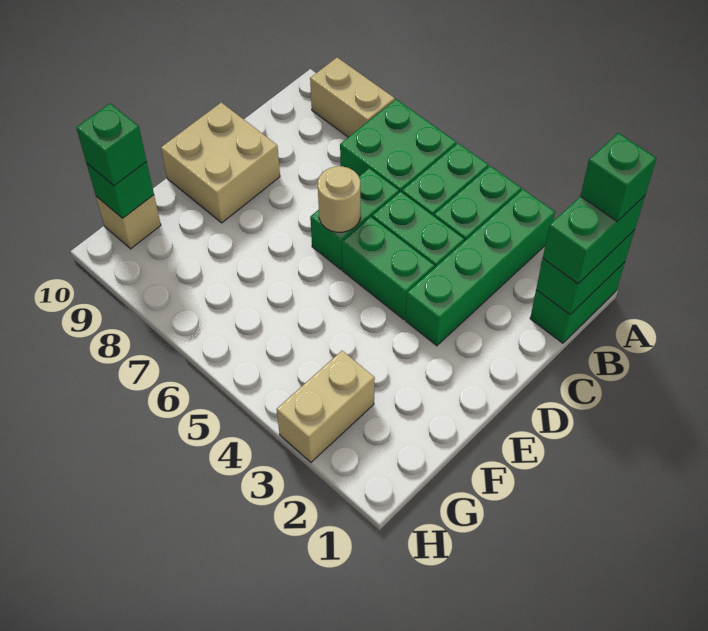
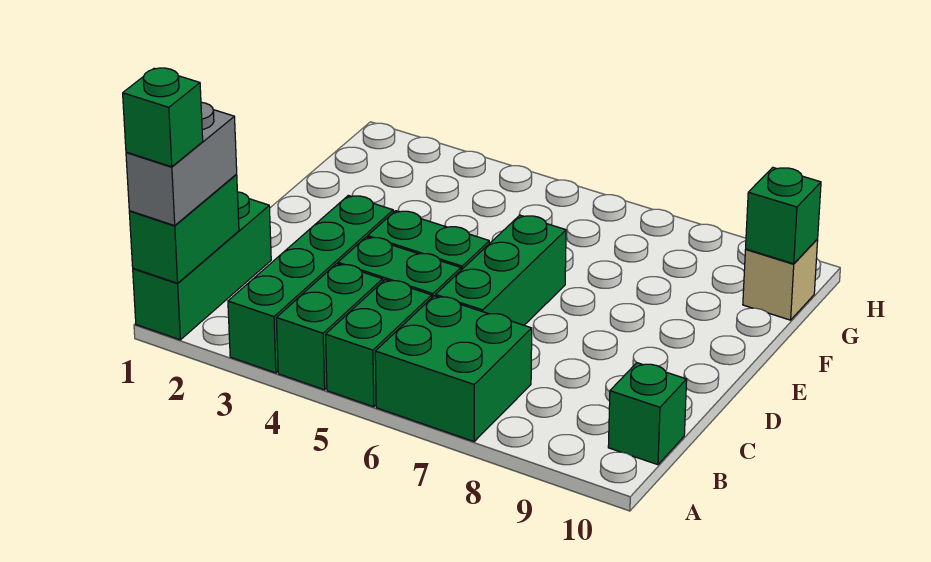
green 1x2 brick [530,262,625,343] -> green 1x3 brick [133,192,271,340]
green 1x2 brick [543,196,645,284] -> grey 1x2 brick [126,102,237,226]
tan 1x2 brick [310,57,395,137] -> none
green 1x2 brick [310,168,399,269] -> green 1x3 brick [436,215,566,325]
tan 1x1 round brick [318,166,360,232] -> none
tan 2x2 brick [161,102,280,223] -> none
tan 1x2 brick [277,351,375,462] -> none
green 1x1 brick [76,103,147,186] -> green 1x1 brick moved to [608,363,687,465]

